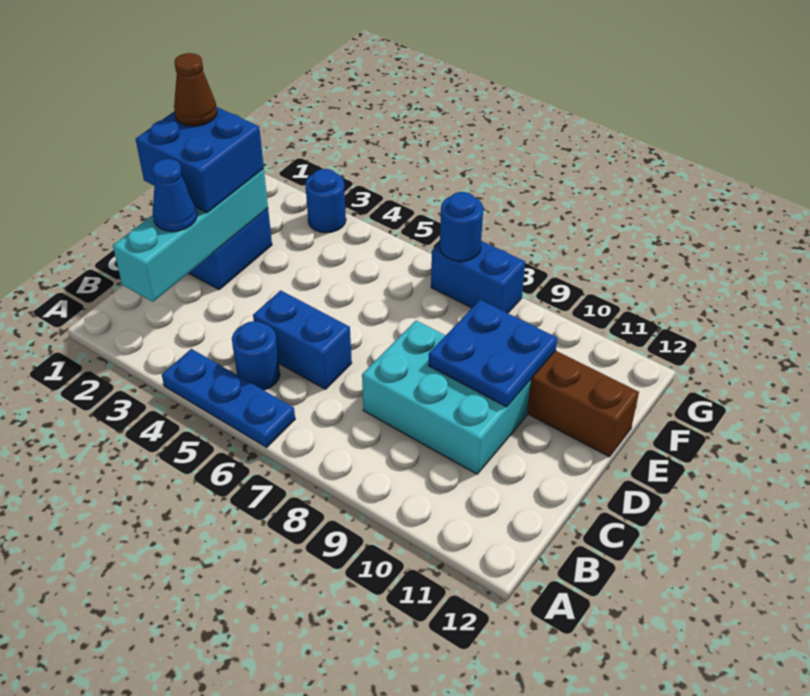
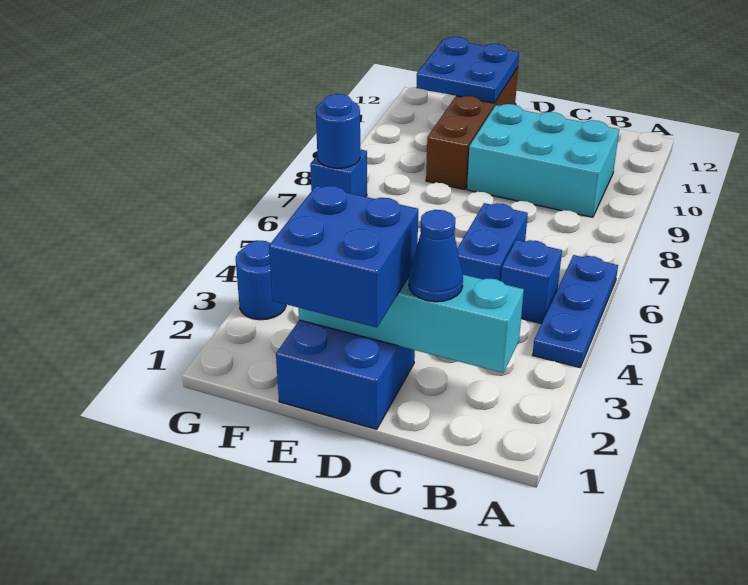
blue 1x1 round brick [232,321,280,390] -> blue 1x1 brick [501,240,562,324]
cyan 2x3 brick [362,321,531,474] -> cyan 2x3 brick turned to [467,104,619,217]
blue 2x2 plate [428,300,557,407] -> blue 2x2 plate moved to [416,37,519,103]
brown 1x1 cone [174,53,217,126] -> none
blue 1x2 brick [431,241,525,313] -> blue 1x1 brick [310,149,367,197]

